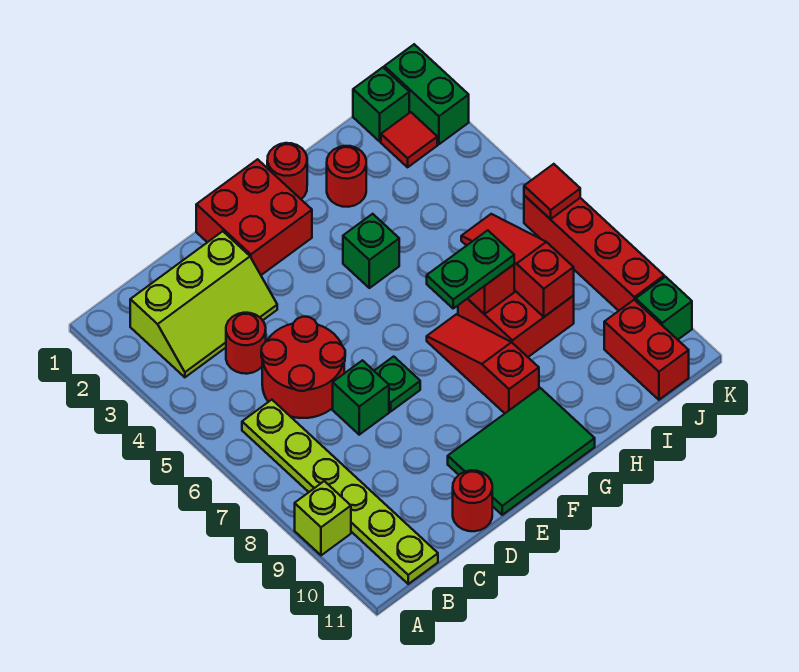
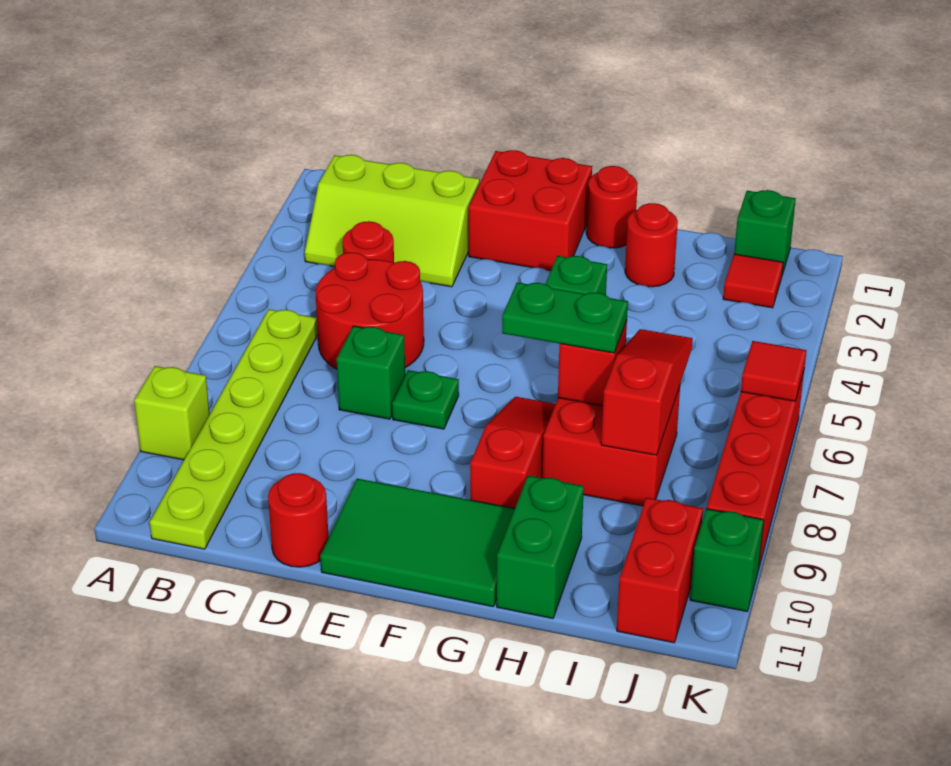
green 1x2 brick [384,44,469,144] -> green 1x2 brick moved to [497,476,584,619]

